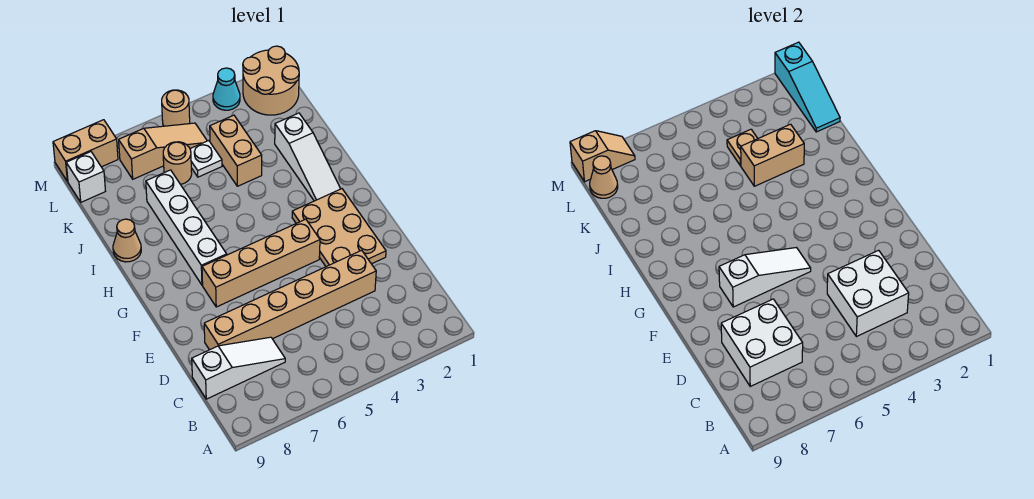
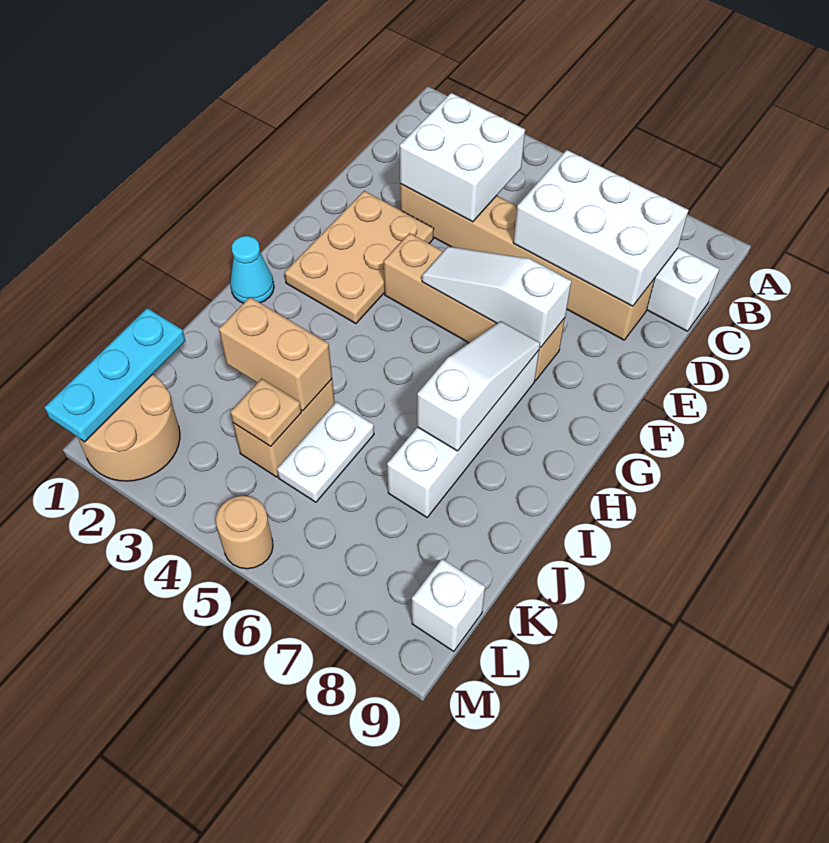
white 2x2 brick [721,299,803,386] -> white 2x3 brick [513,150,688,306]
white 1x3 slope [275,113,340,201] -> white 1x3 slope moved to [417,321,540,451]
tan 1x1 cone [113,219,141,262] -> none
cyan 1x3 slope [775,42,840,132] -> cyan 1x3 plate [44,308,185,442]
white 1x1 plate [190,141,222,177] -> white 1x2 plate [277,402,374,502]
tan 1x1 round brick [163,142,192,184] -> none
tan 1x3 slope [119,123,207,179] -> none
tan 1x1 cone [590,156,618,198] -> none
cyan 1x1 cone [213,68,240,110] -> cyan 1x1 cone moved to [230,236,274,303]
tan 1x2 brick [53,120,118,182] -> none
tan 1x2 slope [570,131,635,182] -> none

